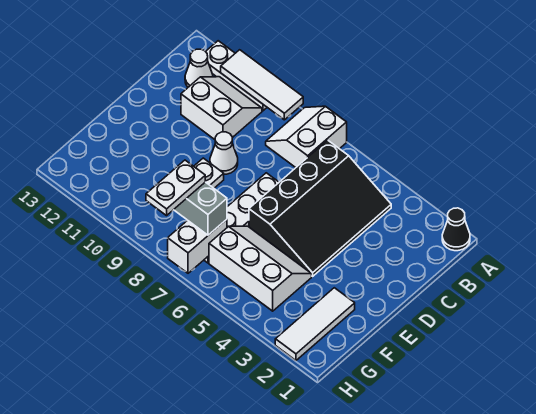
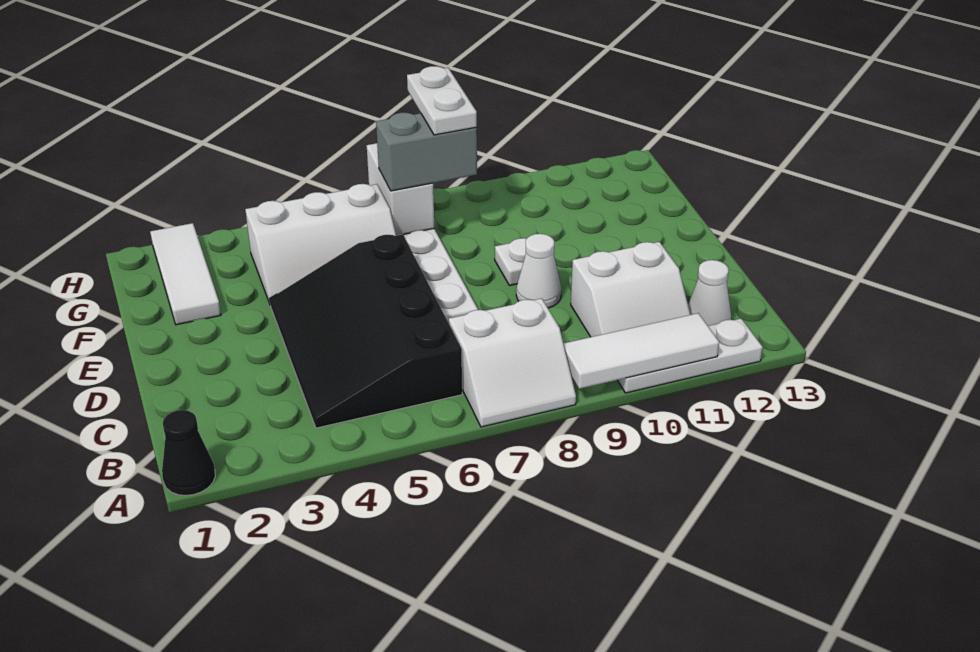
white 2x2 slope [266,106,347,168] -> white 2x2 slope turned to [449,298,576,427]

